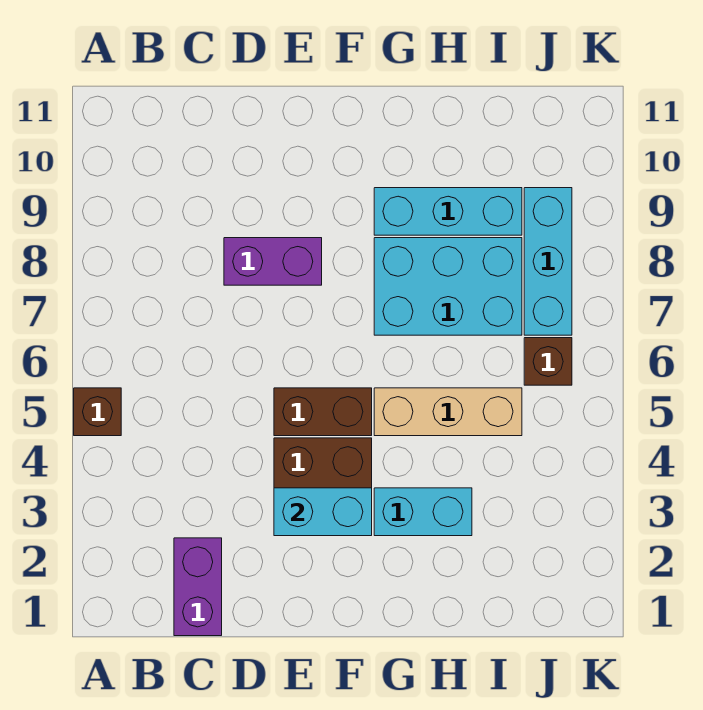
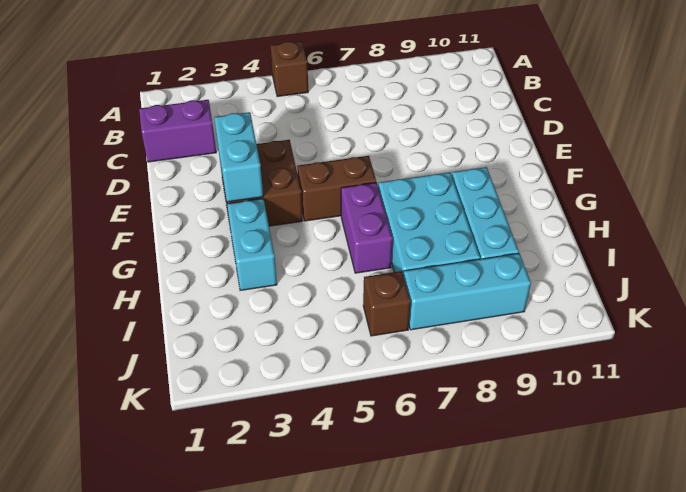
purple 1x2 brick [224,238,322,285] -> purple 1x2 brick moved to [341,183,393,273]
brown 1x2 brick [274,388,372,436] -> brown 1x2 brick turned to [297,156,376,221]
tan 1x3 brick [374,388,522,436] -> none

